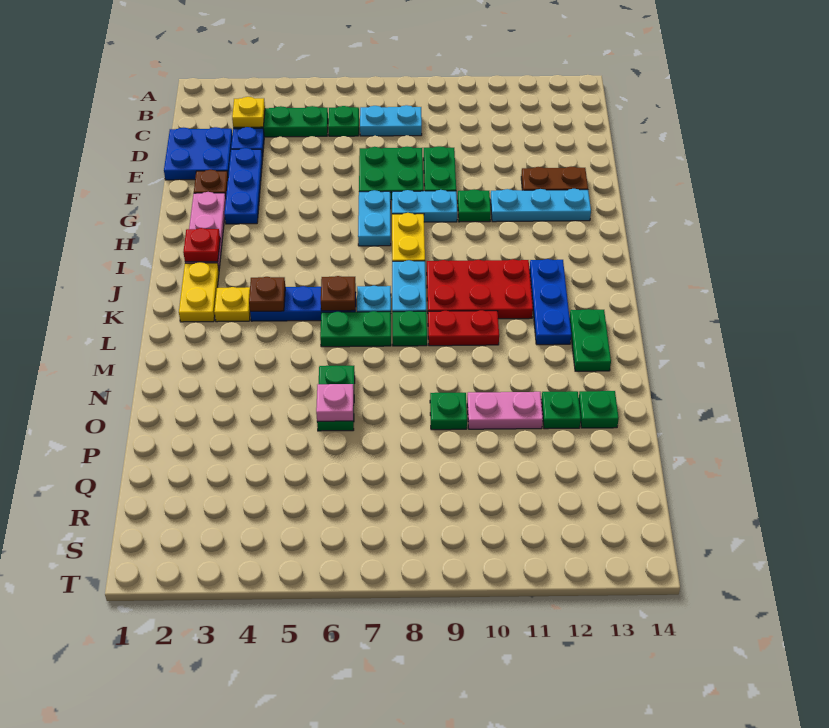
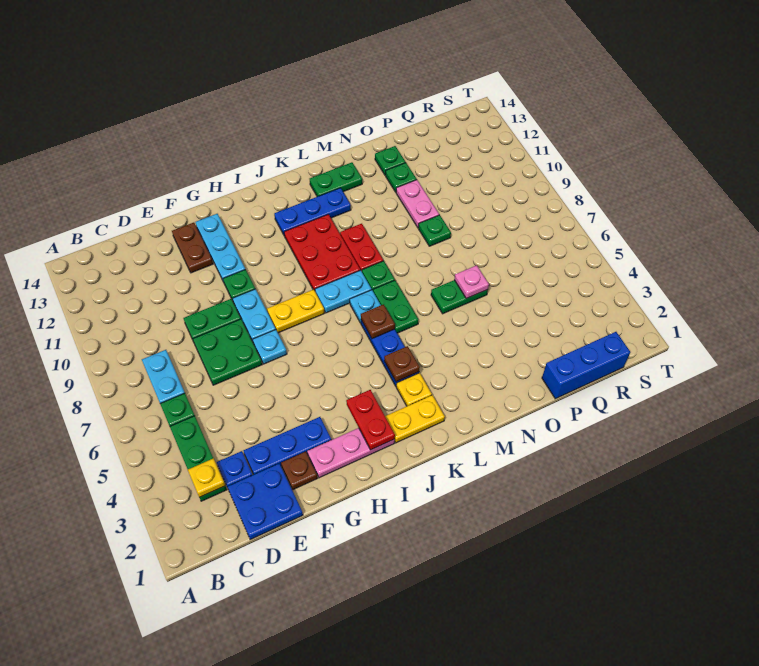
cyan 1x2 plate [358,190,391,246] -> cyan 1x1 plate [253,330,287,364]
red 1x1 plate [183,228,220,262] -> red 1x2 plate [346,390,395,450]
none -> blue 1x3 brick [542,332,630,399]

